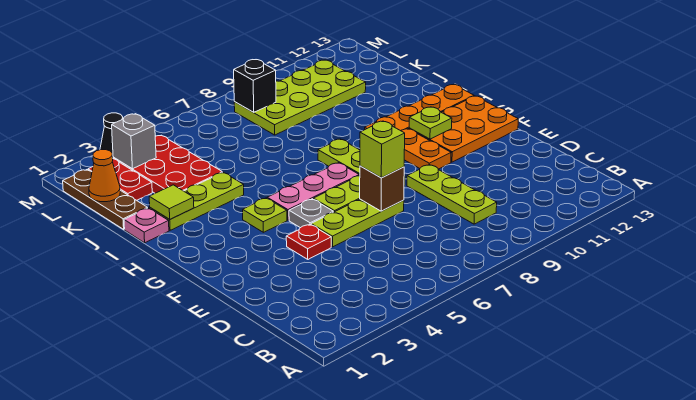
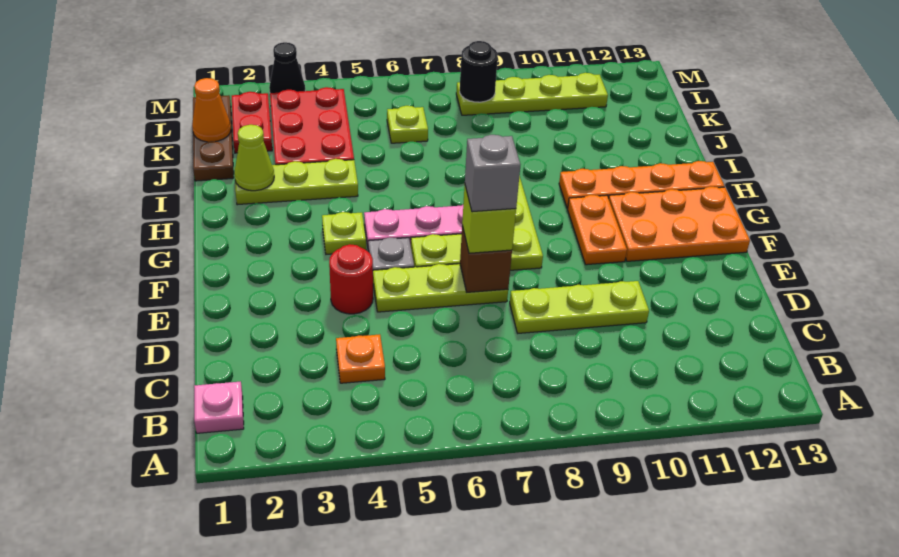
none -> orange 1x1 plate [336,334,385,383]
lime 1x3 plate [407,165,497,224] -> lime 1x3 plate turned to [510,281,649,333]
red 1x1 plate [286,224,331,259] -> red 1x1 round brick [329,244,373,314]
lime 1x1 plate [409,107,452,139] -> lime 1x1 plate moved to [387,106,428,143]
pink 1x1 plate [124,208,169,243] -> pink 1x1 plate moved to [194,381,244,433]
lime 1x1 tile [149,185,194,219] -> lime 1x1 cone [234,125,274,191]
lime 2x4 plate [234,60,366,135] -> lime 1x4 plate [456,73,608,115]
grey 1x1 brick [112,114,156,169] -> grey 1x1 brick moved to [465,135,520,212]
black 1x1 brick [234,60,276,112] -> black 1x1 round brick [460,41,498,102]

